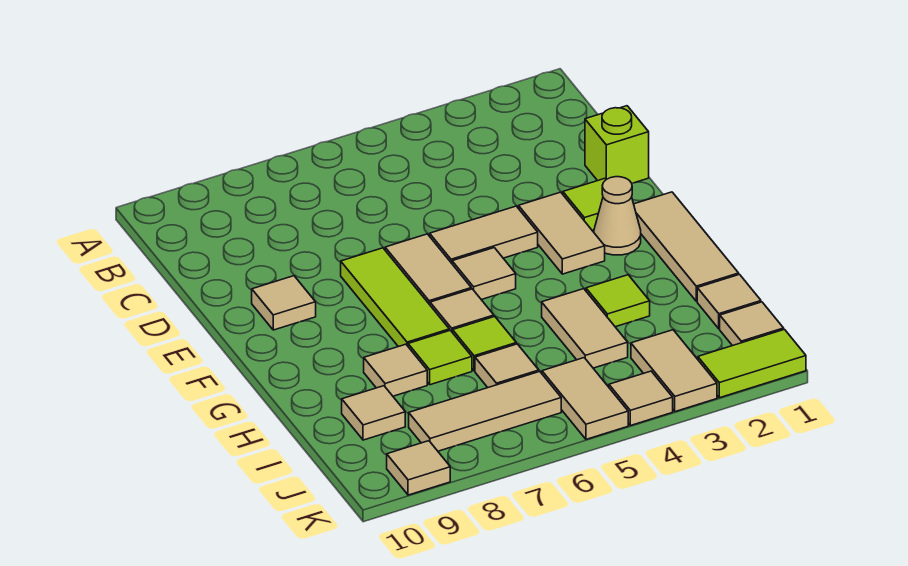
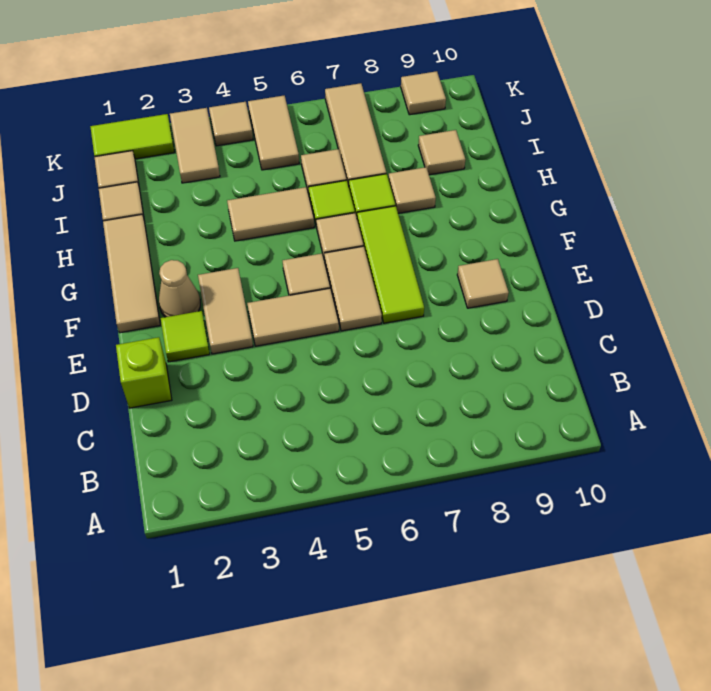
lime 1x1 tile [586,275,650,327] -> none
tan 1x2 tile [542,289,628,368] -> tan 1x2 tile turned to [227,187,314,241]
tan 1x3 tile [409,372,561,451] -> tan 1x3 tile turned to [325,83,386,187]

